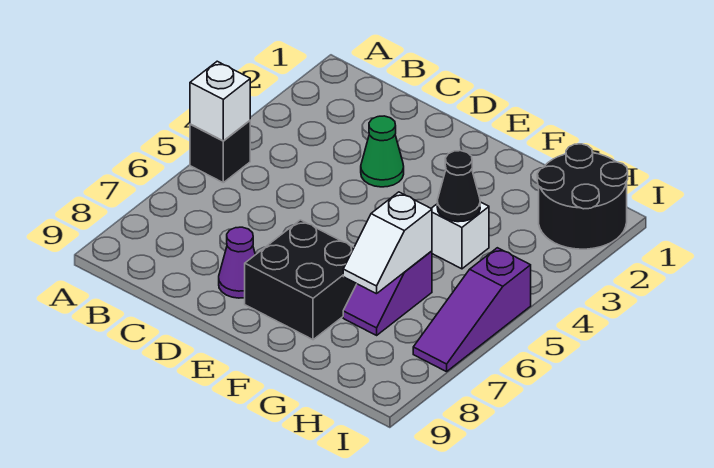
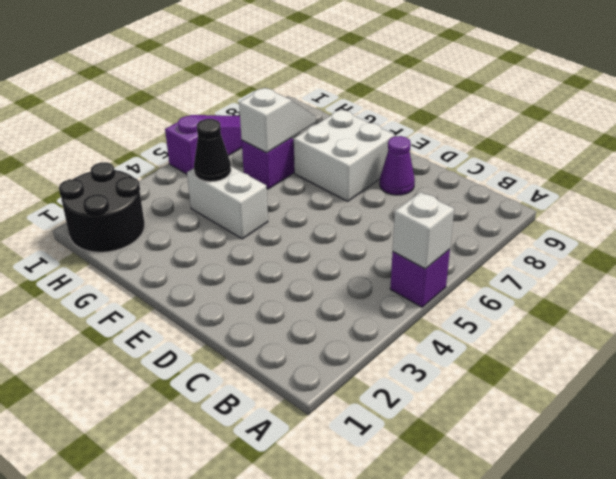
black 1x1 brick [190,121,250,183] -> purple 1x1 brick [390,249,450,307]
green 1x1 cone [361,116,404,187] -> none
black 2x2 brick [245,220,356,340] -> white 2x2 brick [294,110,395,201]
white 1x1 brick [431,202,489,269] -> white 1x2 brick [187,166,268,239]

